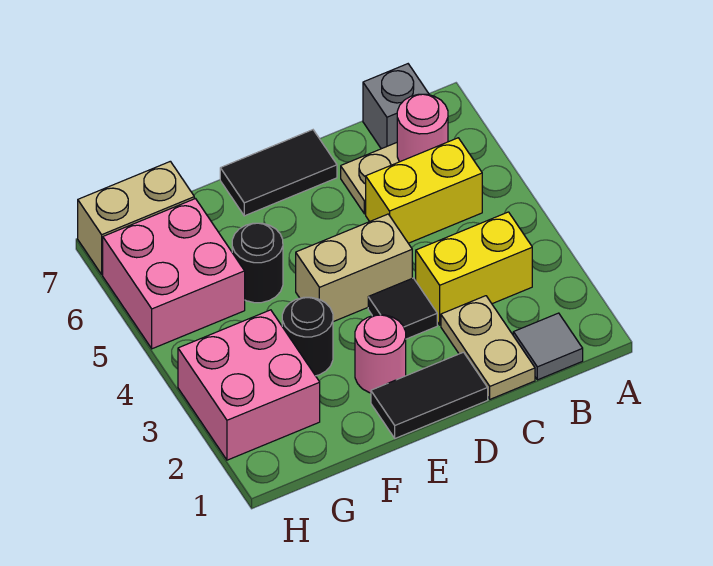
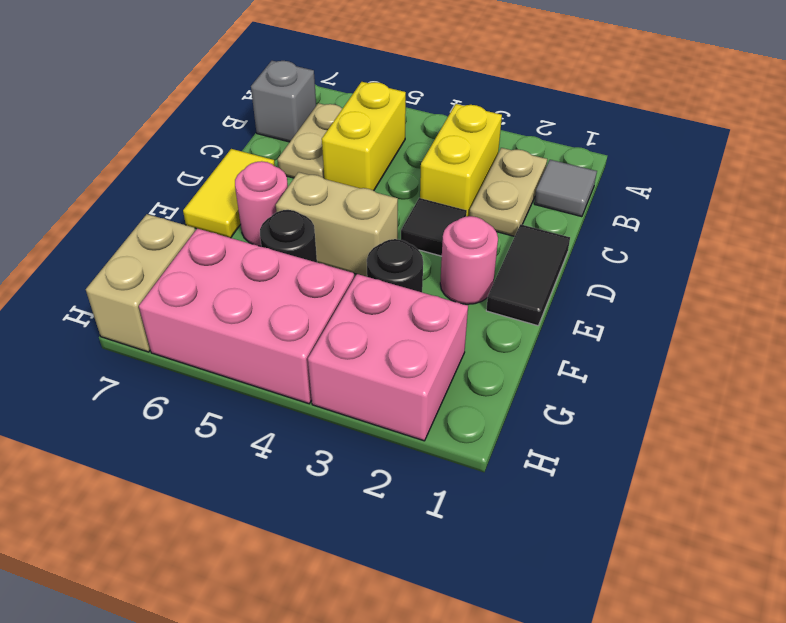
pink 1x1 round brick [397,94,448,162] -> pink 1x1 round brick moved to [235,161,288,246]
tan 1x2 plate [441,296,535,399] -> tan 1x2 plate turned to [469,148,547,236]
tan 1x2 brick [296,214,412,322] -> tan 1x2 brick turned to [276,172,398,277]
black 1x2 tile [220,130,337,216] -> yellow 1x2 tile [183,149,275,238]
pink 2x2 brick [103,199,245,349] -> pink 2x3 brick [139,229,354,404]

